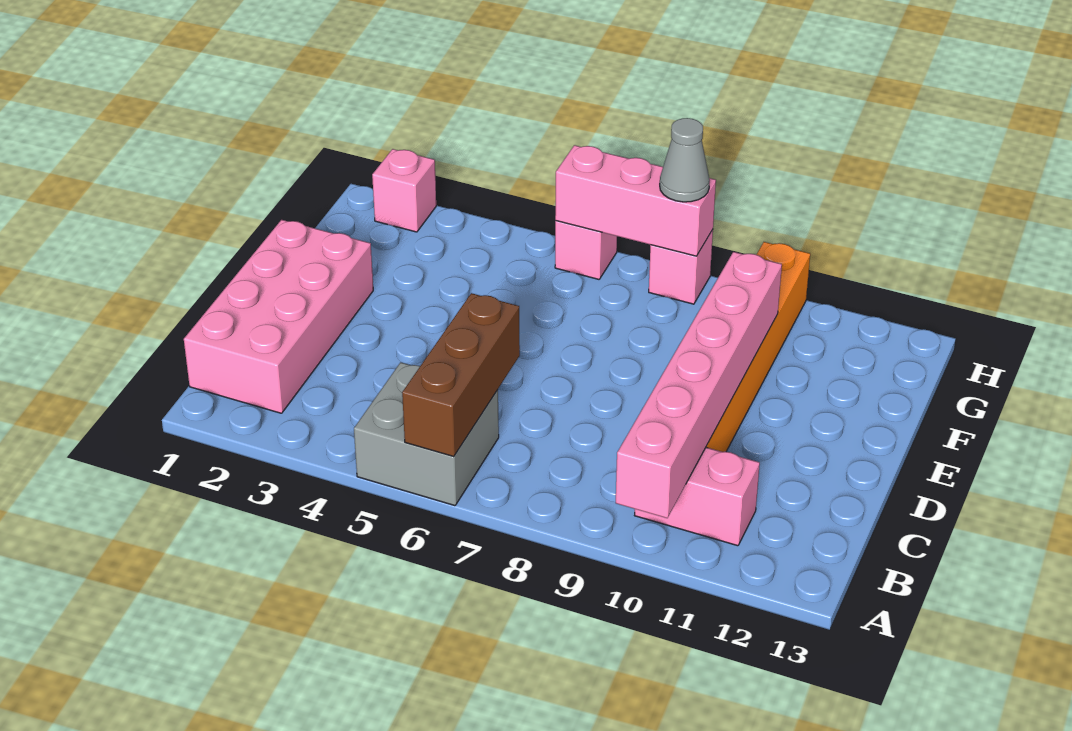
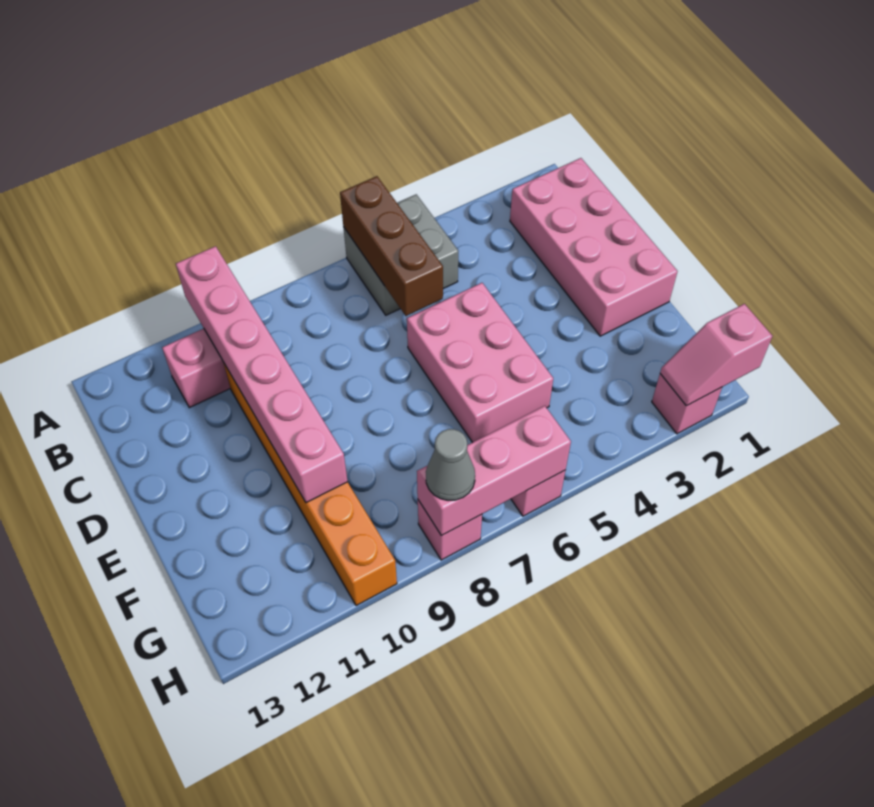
none -> pink 2x3 brick [407,283,553,443]
none -> pink 1x2 slope [660,304,772,406]

